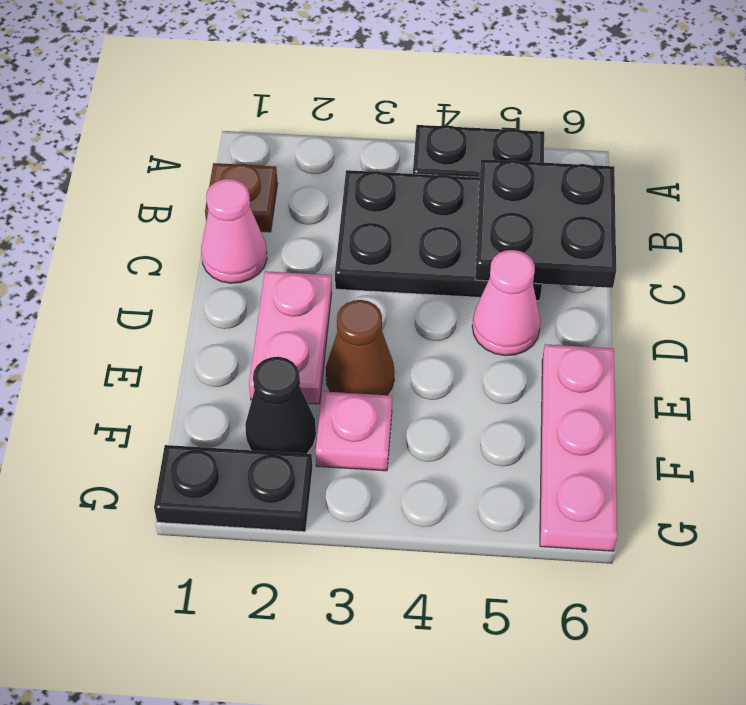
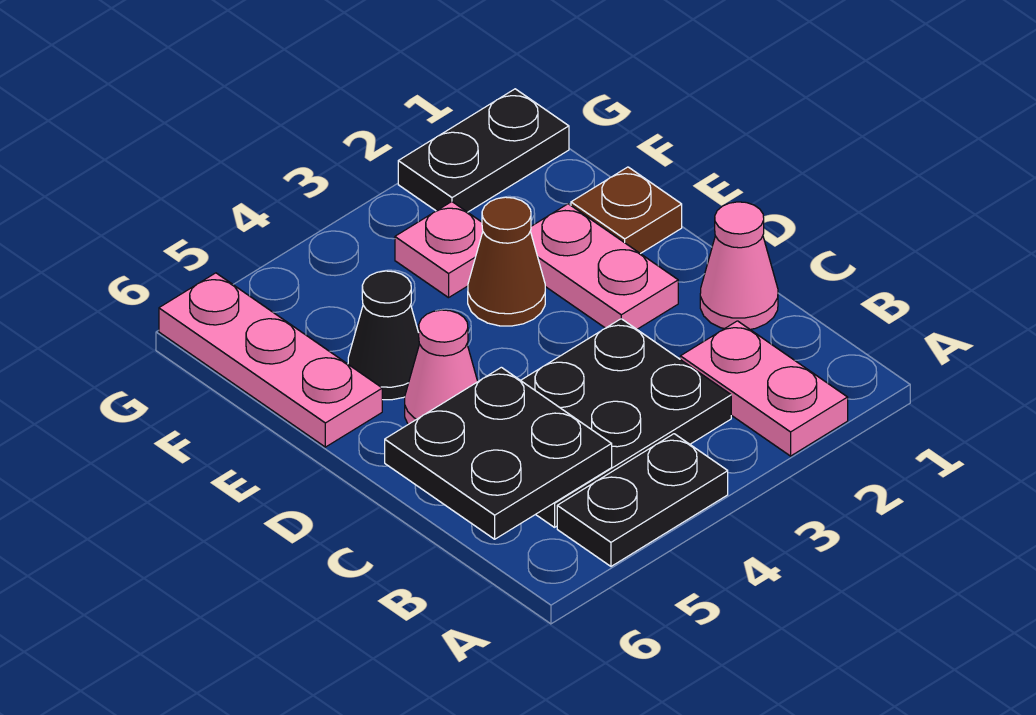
none -> pink 1x2 plate [680,321,848,456]
brown 1x1 plate [205,163,278,232] -> brown 1x1 plate moved to [571,167,682,254]
black 1x1 cone [245,357,316,454] -> black 1x1 cone moved to [348,271,419,400]

